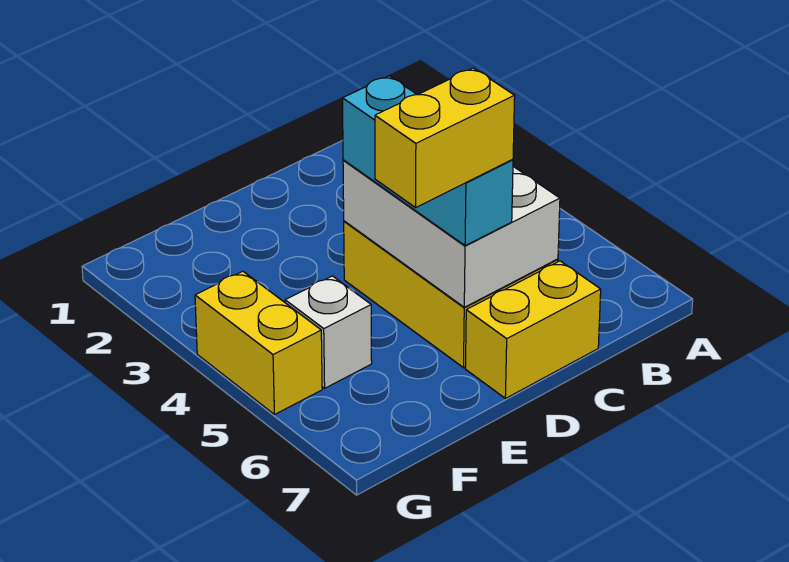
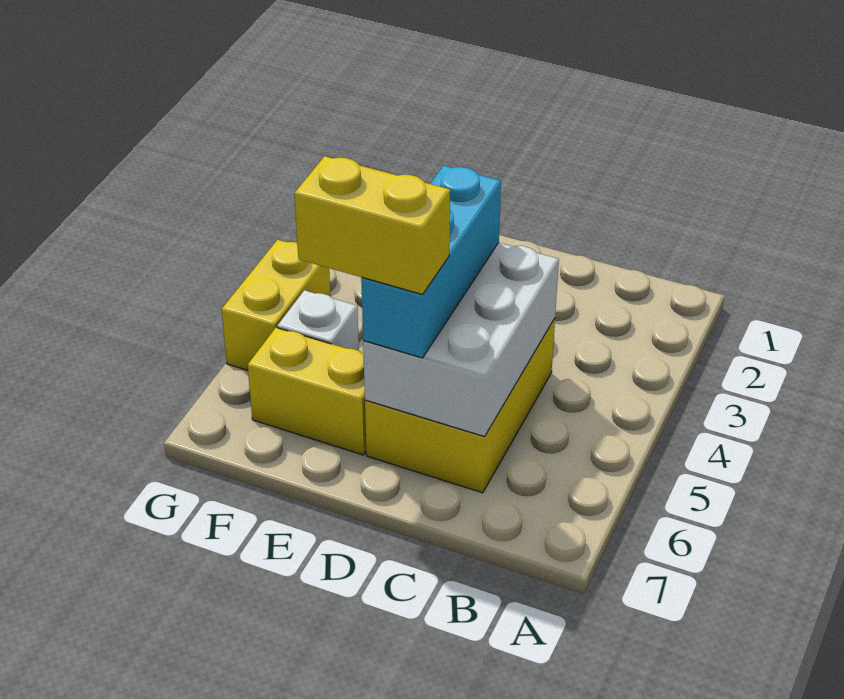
yellow 1x2 brick [465,261,601,398] -> yellow 1x2 brick moved to [248,328,366,455]

